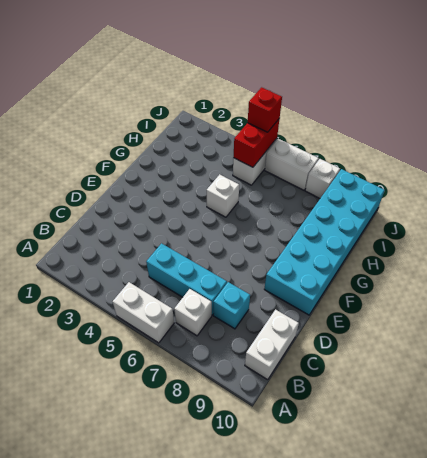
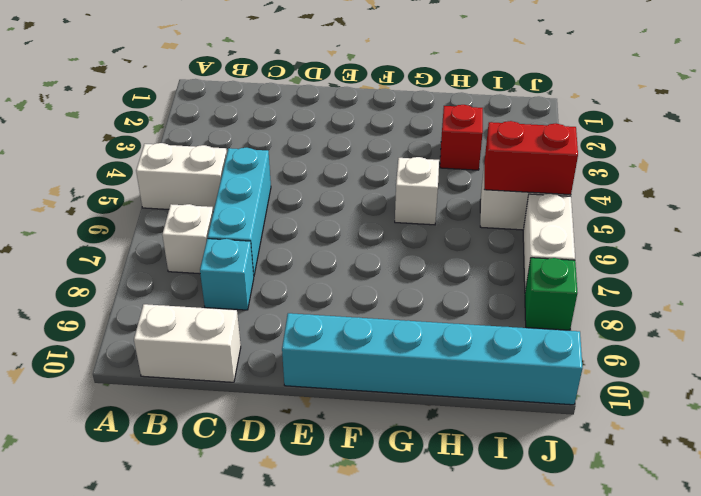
white 1x2 brick [113,282,174,343] -> white 1x2 brick turned to [136,143,227,212]
cyan 2x6 brick [264,169,385,315] -> cyan 1x6 brick [282,313,583,405]
red 1x1 brick [248,87,282,132] -> red 1x1 brick moved to [440,105,483,170]
white 1x1 brick [305,159,340,198] -> green 1x1 brick [525,258,577,330]

